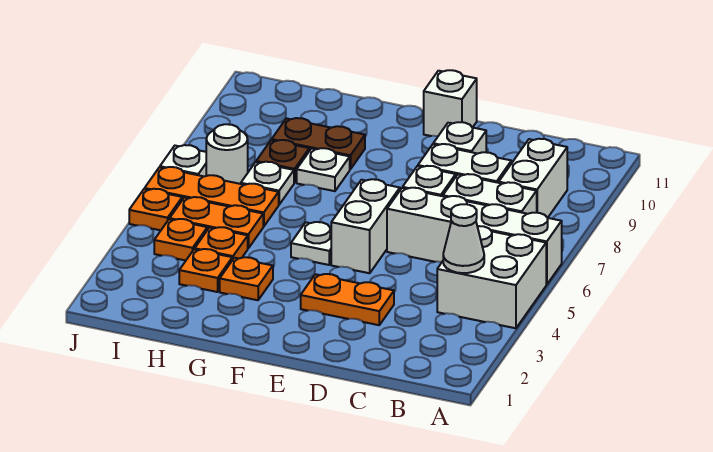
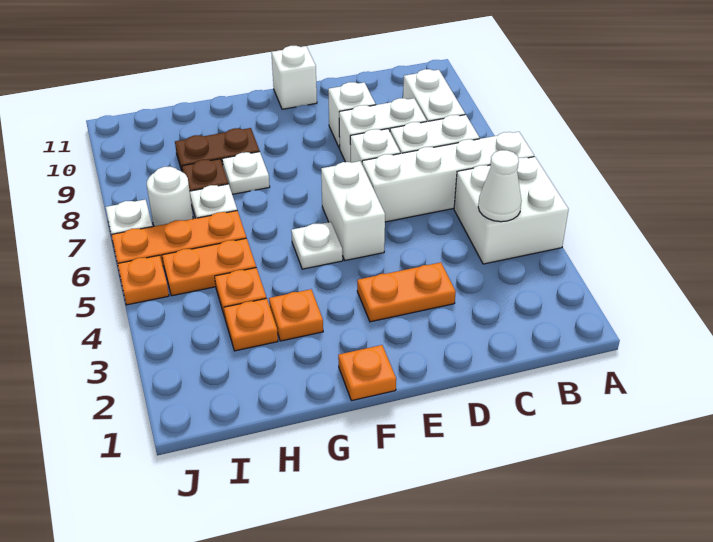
orange 1x1 plate [154,219,207,260] -> orange 1x1 plate moved to [338,345,396,401]

